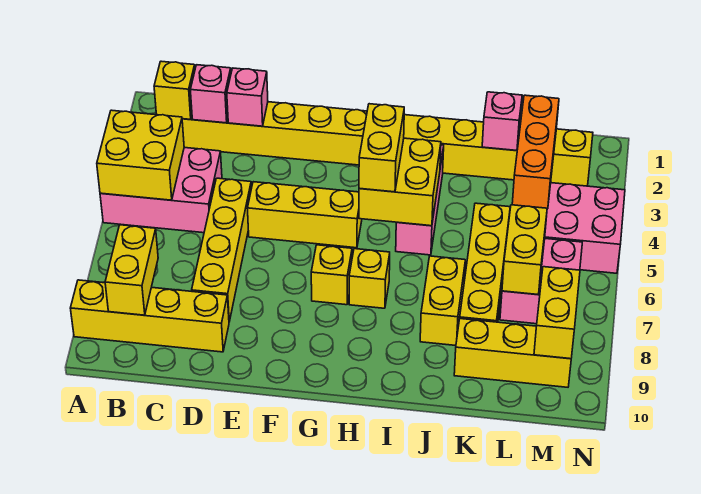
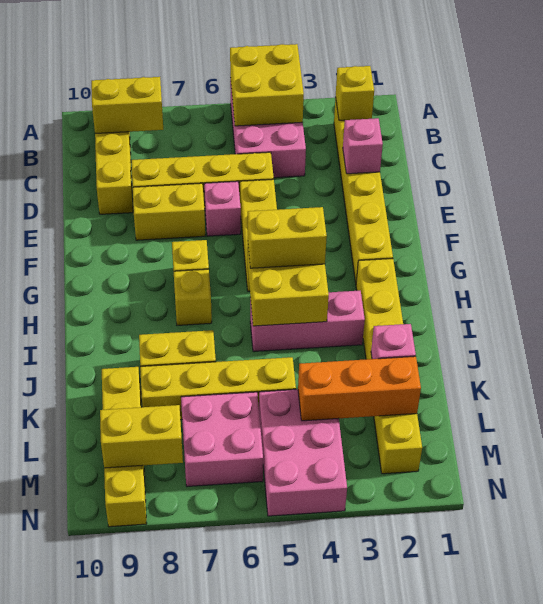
pink 1x1 brick [191,65,231,123] -> pink 1x1 brick moved to [204,181,241,236]
yellow 1x3 brick [454,319,571,387] -> yellow 1x4 brick [102,367,147,527]
yellow 1x2 brick [502,205,547,295] -> yellow 1x2 brick moved to [133,183,205,240]

